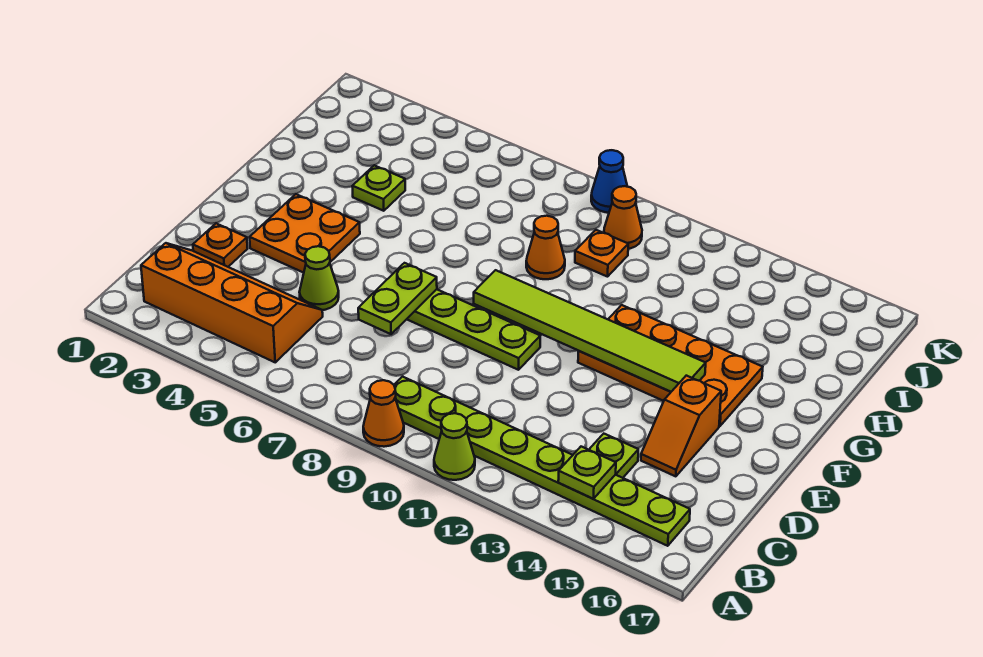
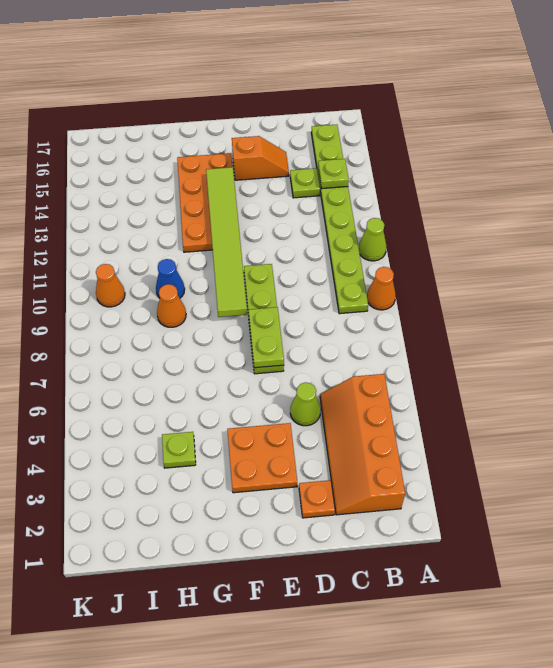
lime 1x2 plate [358,263,437,334] -> lime 1x2 plate turned to [249,307,284,368]
orange 1x1 plate [575,230,628,277] -> none
blue 1x1 cone [591,150,627,213] -> blue 1x1 cone moved to [156,259,185,298]

